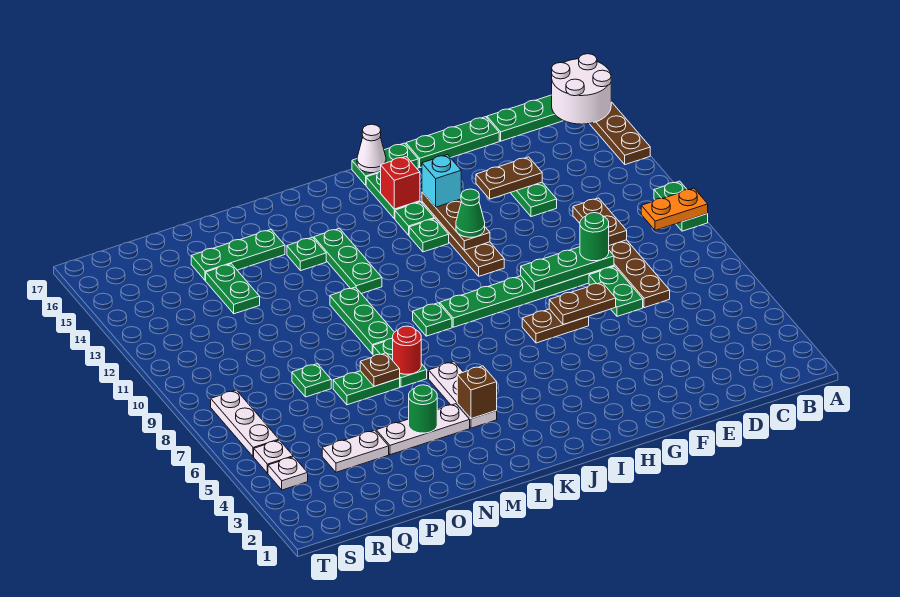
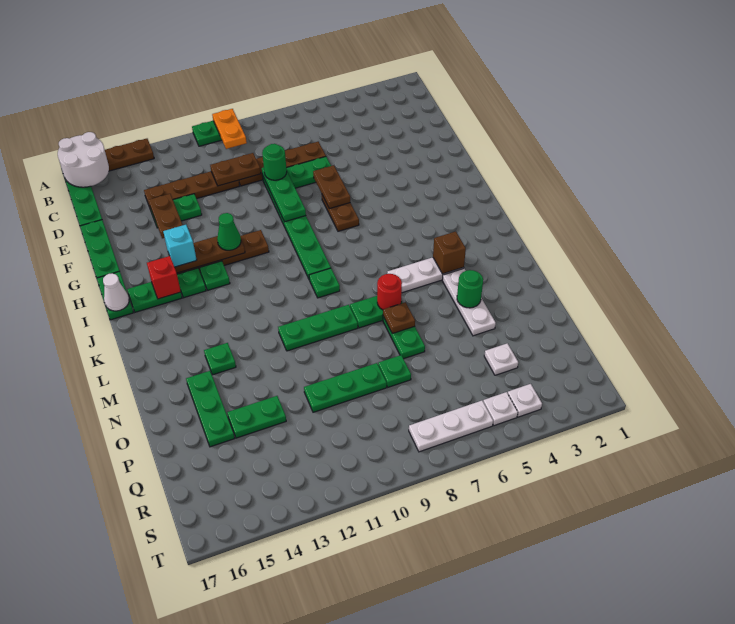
none -> brown 1x4 plate [144,171,240,210]
green 1x3 plate [314,228,382,294] -> green 1x3 plate moved to [304,363,387,412]
white 1x2 plate [322,430,389,472] -> white 1x1 plate [484,343,518,375]

